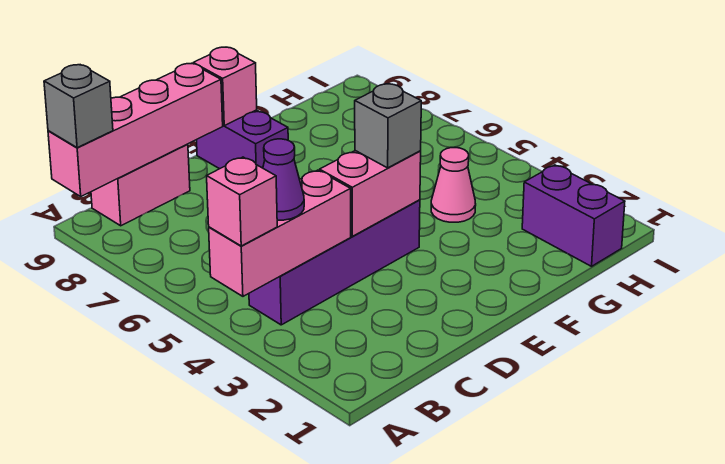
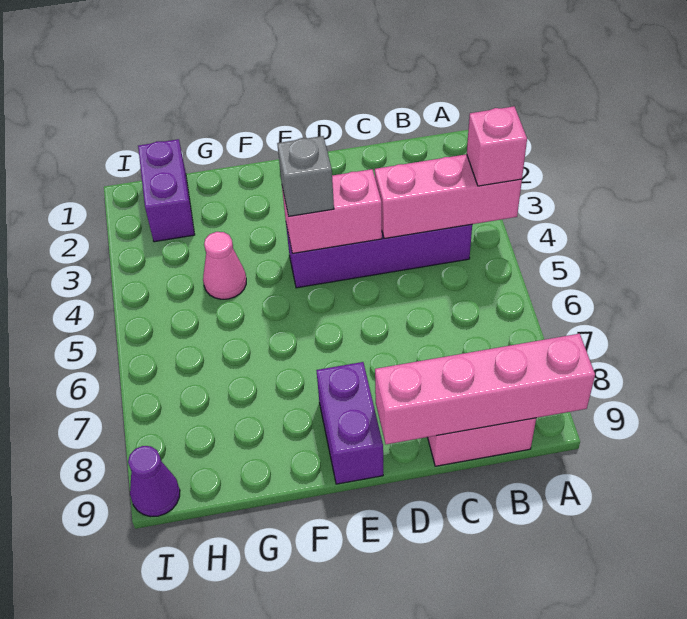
grey 1x1 brick [44,65,113,148] -> none
purple 1x1 cone [263,139,304,220] -> purple 1x1 cone moved to [128,446,180,517]
pink 1x1 brick [193,47,257,126] -> none

